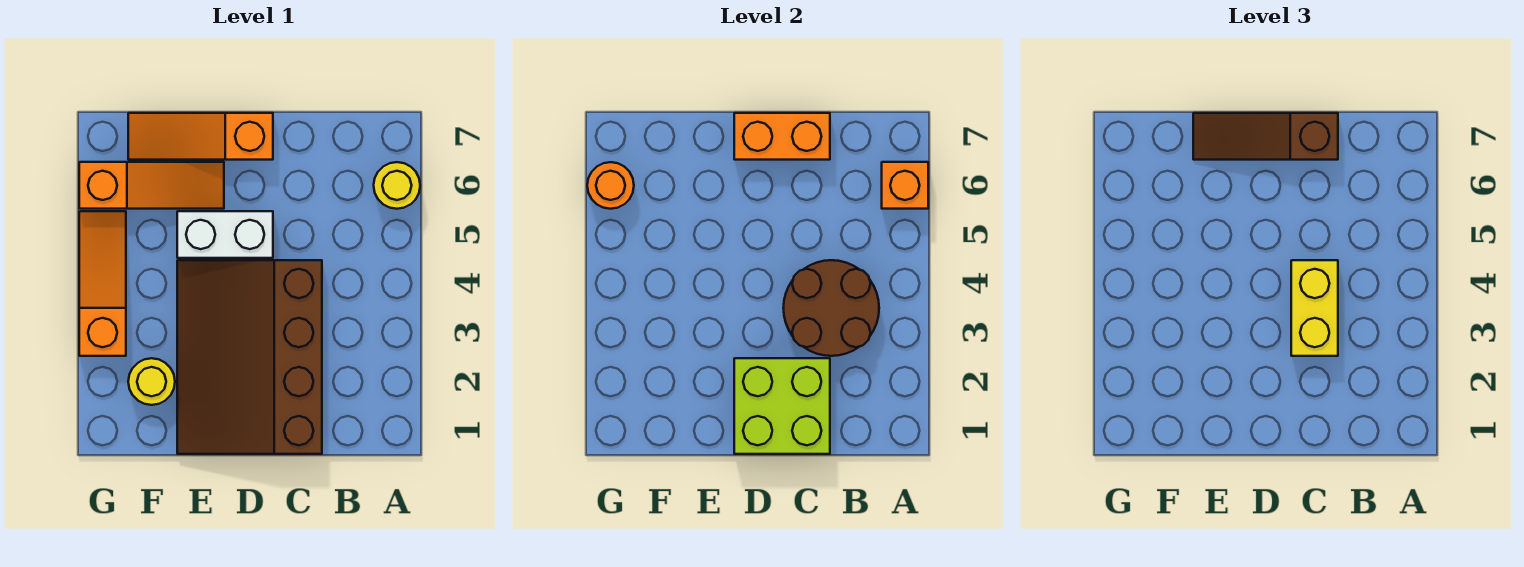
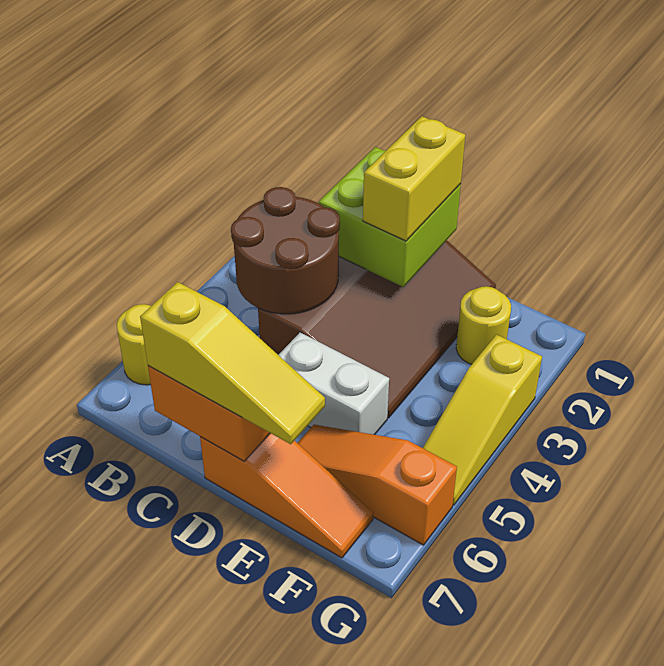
orange 1x1 brick [882,162,928,209] -> none
yellow 1x2 brick [1291,260,1338,356] -> yellow 1x2 brick moved to [363,116,465,241]
brown 1x3 slope [1193,113,1338,160] -> yellow 1x3 slope [140,282,325,444]
orange 1x3 slope [79,211,126,356] -> yellow 1x3 slope [423,335,542,505]
orange 1x1 round brick [587,162,634,209] -> none

